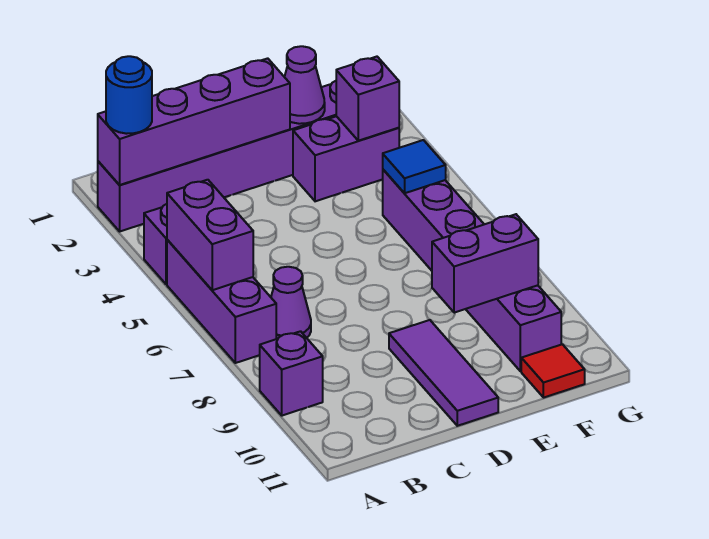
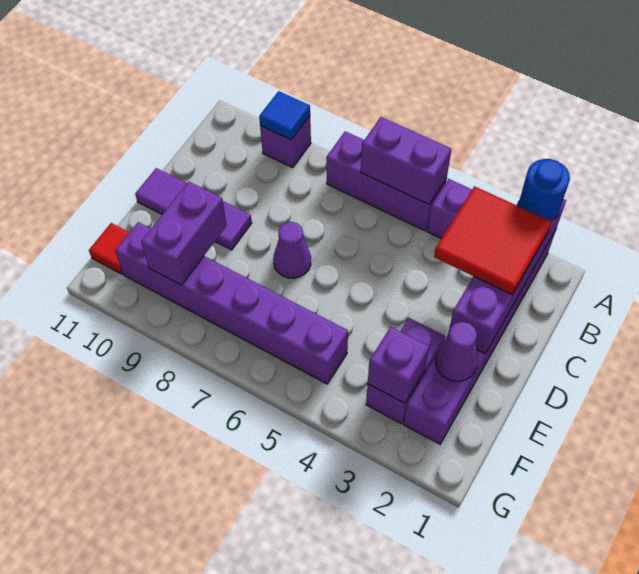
none -> red 2x2 tile [434,186,551,295]
purple 1x1 cone [271,267,311,339] -> purple 1x1 cone moved to [273,222,311,278]
blue 1x1 tile [383,140,446,193] -> blue 1x1 tile moved to [259,91,310,140]

